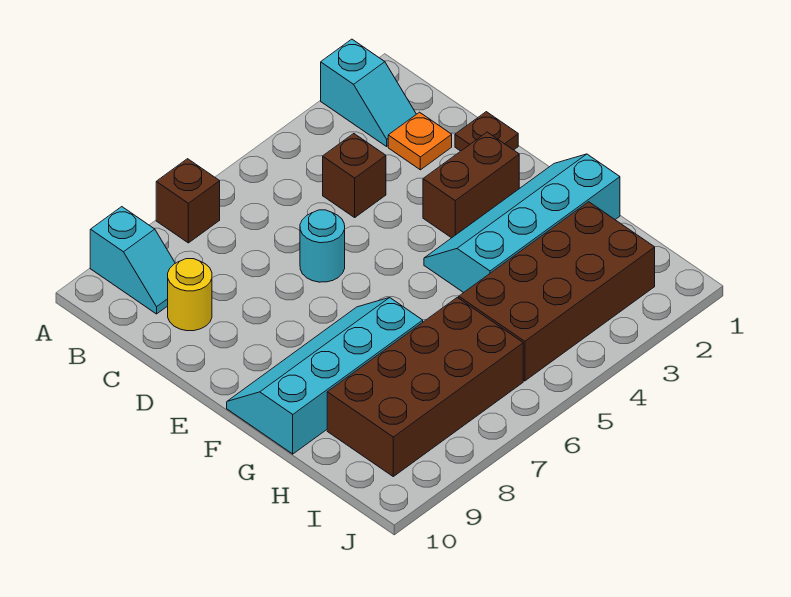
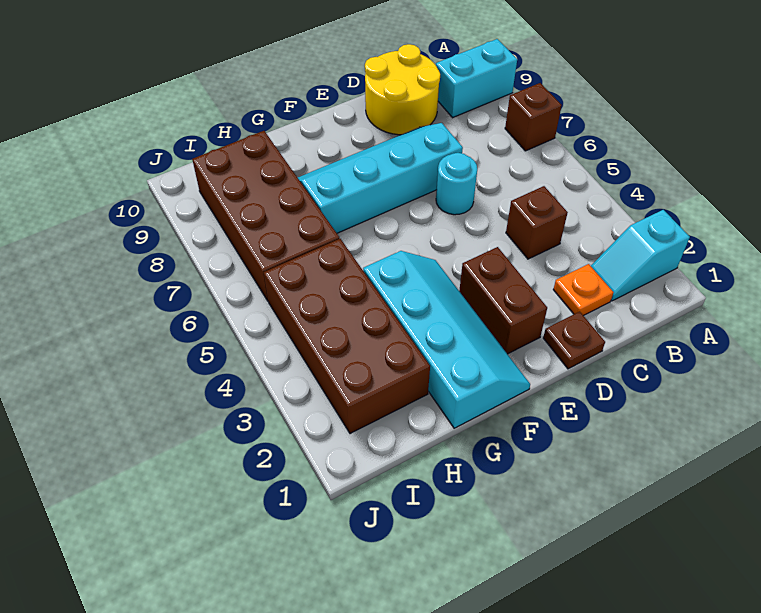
cyan 1x2 slope [90,207,175,314] -> cyan 1x2 brick [436,39,517,118]
yellow 1x1 round brick [168,259,212,331] -> yellow 2x2 round brick [365,44,440,135]
cyan 2x4 slope [227,298,423,454] -> cyan 2x4 slope turned to [298,123,463,233]

